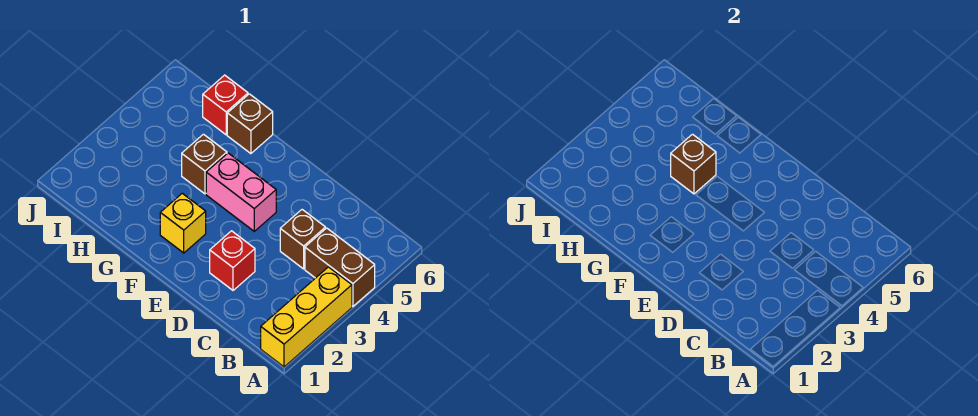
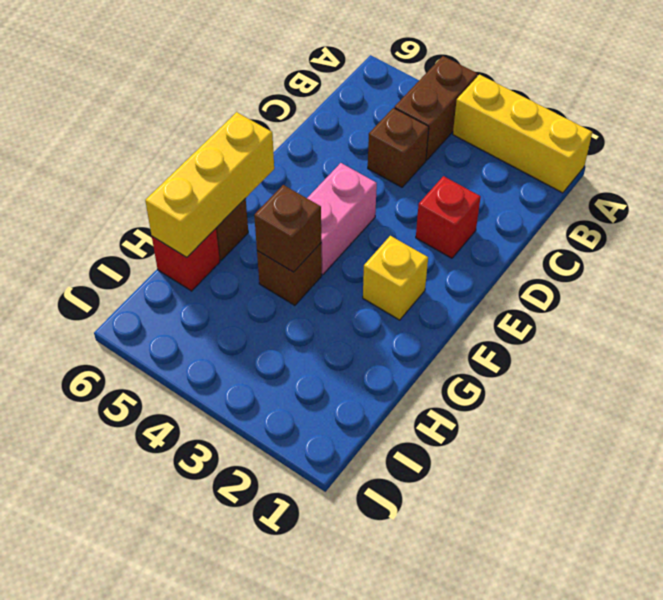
none -> yellow 1x3 brick [145,112,274,258]

